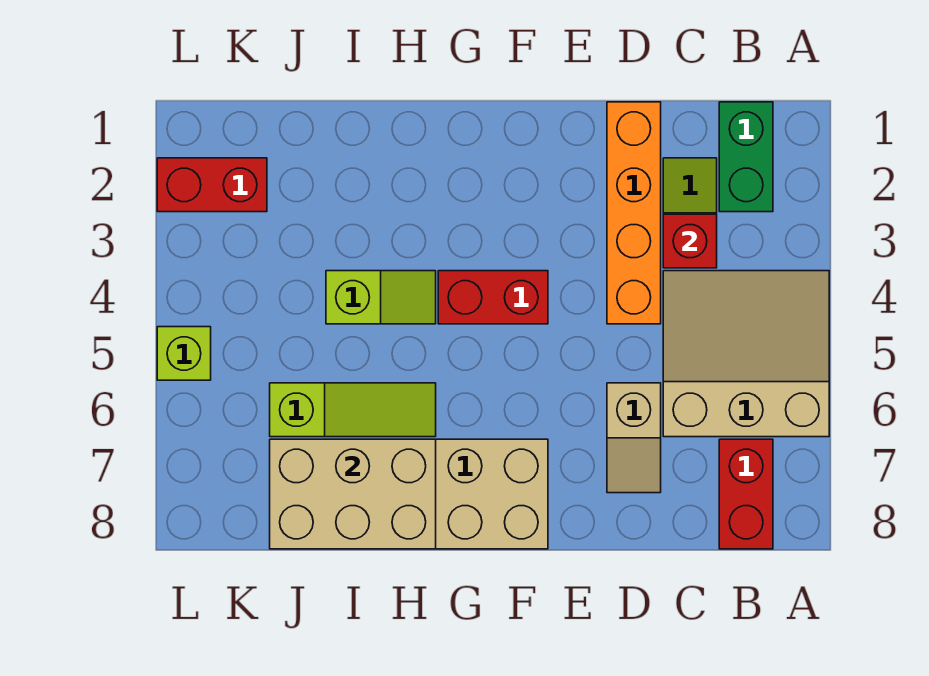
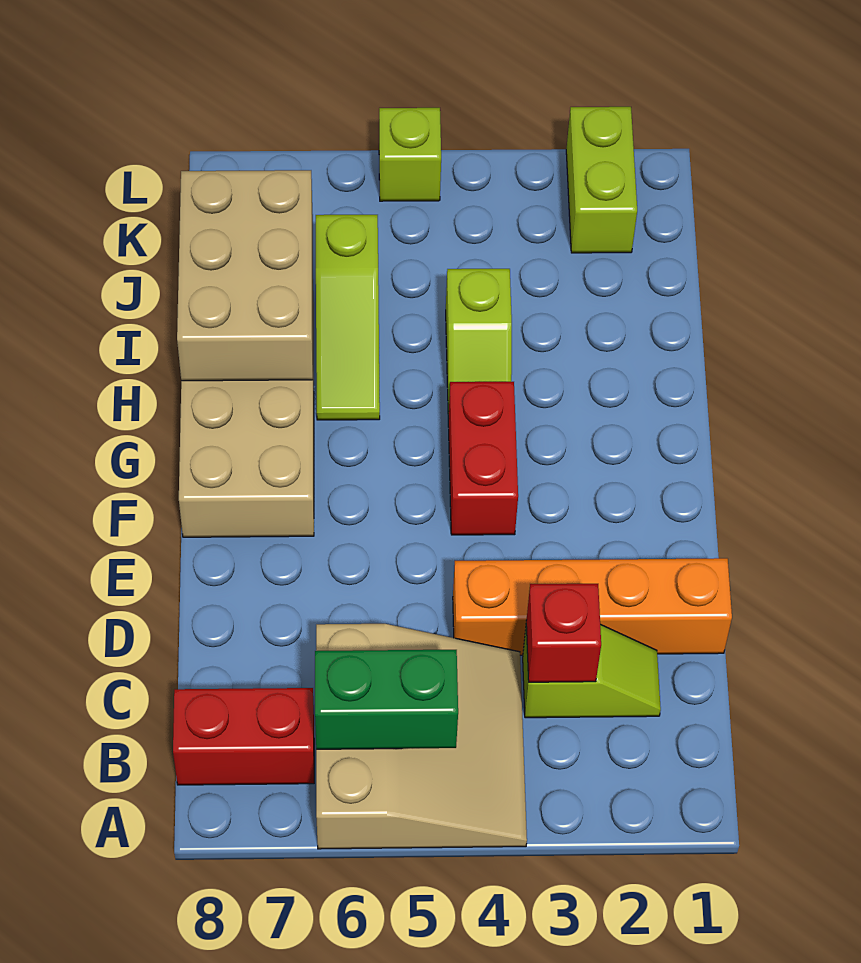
green 1x2 brick [719,102,773,212] -> green 1x2 brick moved to [315,650,458,749]
tan 1x2 slope [607,383,661,493] -> none
red 1x2 brick [157,158,267,212] -> lime 1x2 brick [566,107,637,253]

